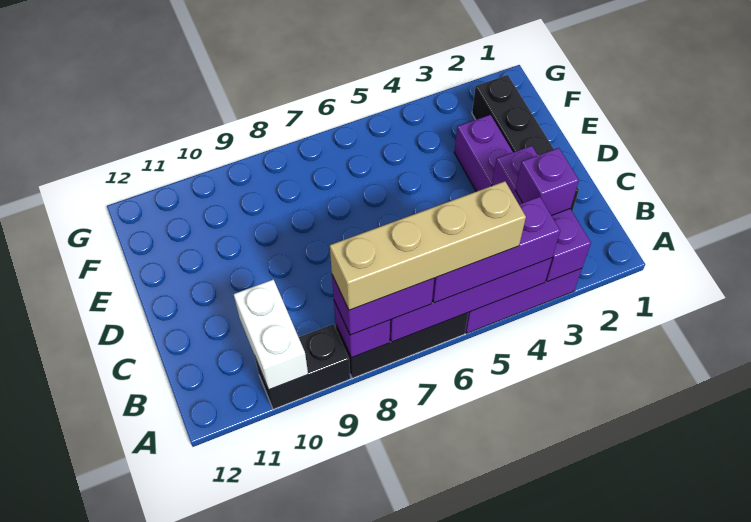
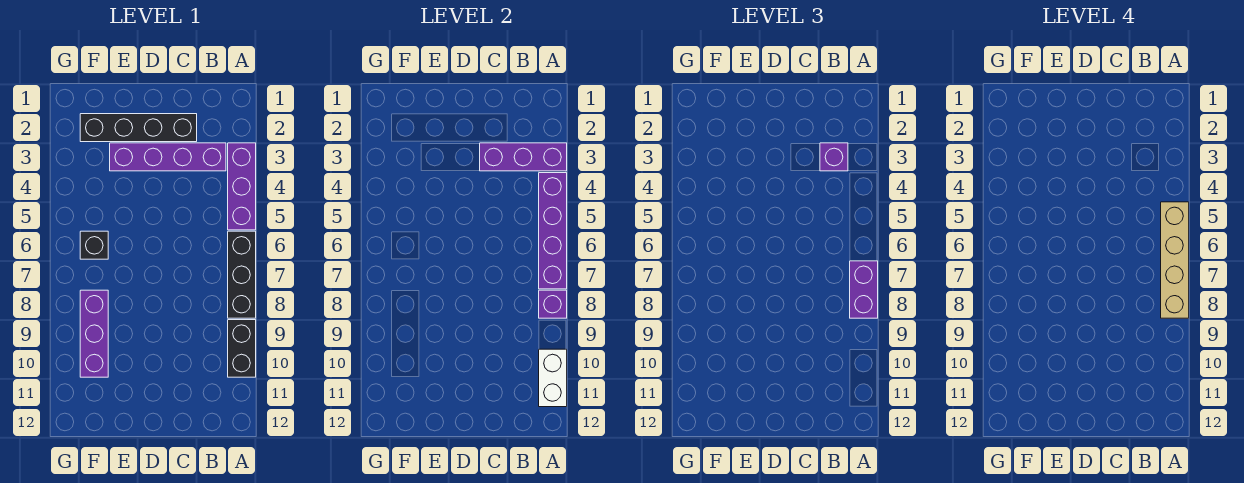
purple 1x3 brick [432,197,560,303] -> purple 1x3 brick moved to [80,290,108,377]
white 1x2 brick [234,279,308,390] -> white 1x2 brick turned to [539,349,567,407]
none -> black 1x1 brick [80,231,108,259]

